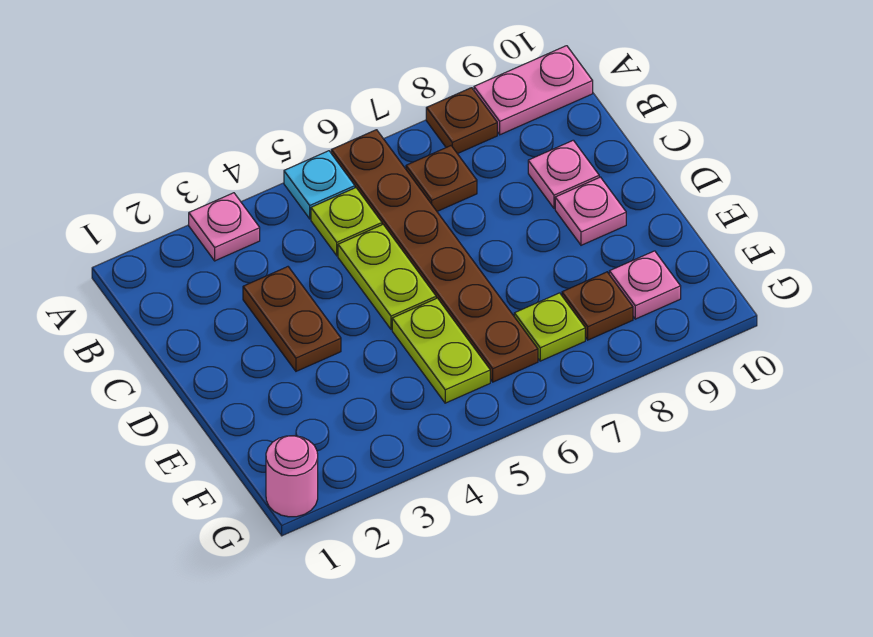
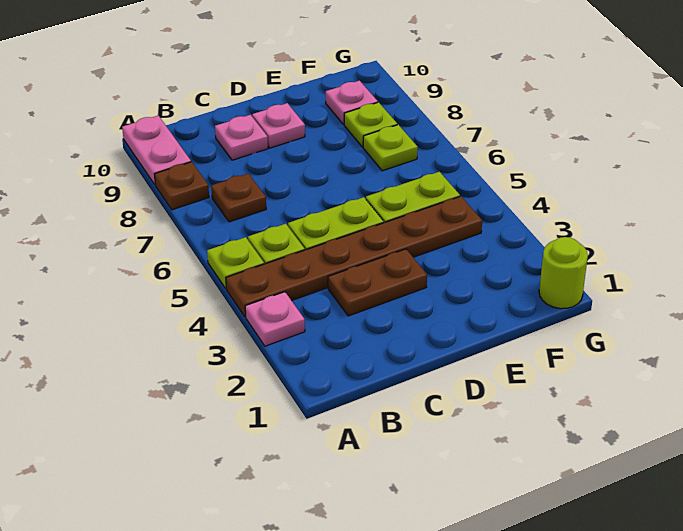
cyan 1x1 plate [284,151,355,219] -> lime 1x1 plate [207,237,264,289]
brown 1x6 plate [331,130,538,382] -> brown 1x6 plate moved to [226,196,482,317]
brown 1x1 plate [562,272,633,340] -> lime 1x1 plate [344,102,397,147]
pink 1x1 round brick [266,436,318,517] -> lime 1x1 round brick [539,237,588,309]

